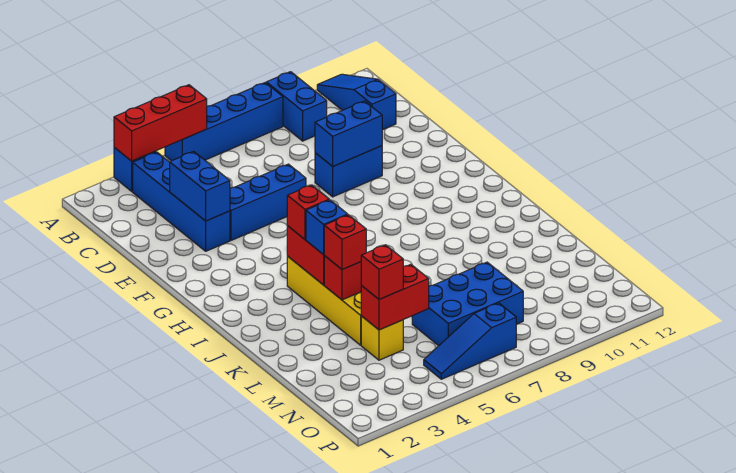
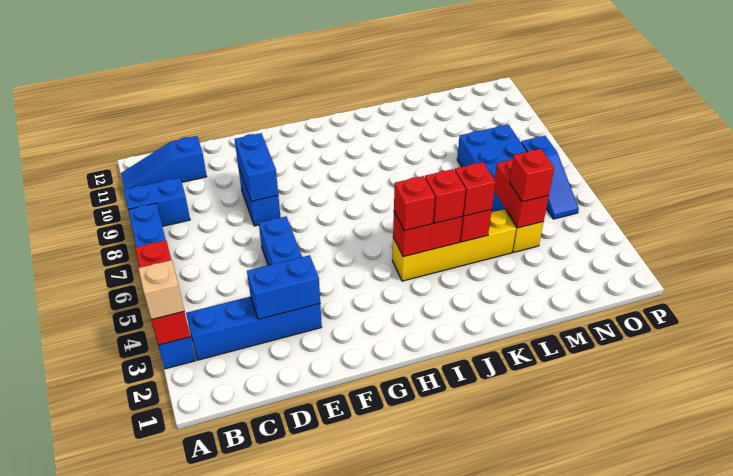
none -> tan 1x1 brick [138,260,184,320]
blue 1x1 brick [306,200,348,255] -> red 1x1 brick [425,169,465,223]

